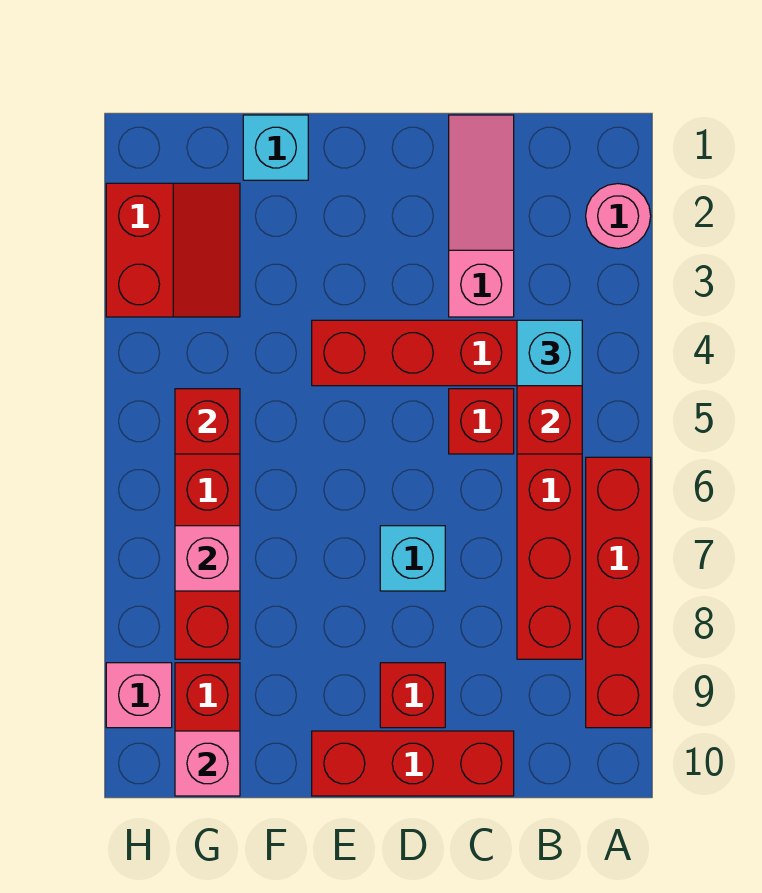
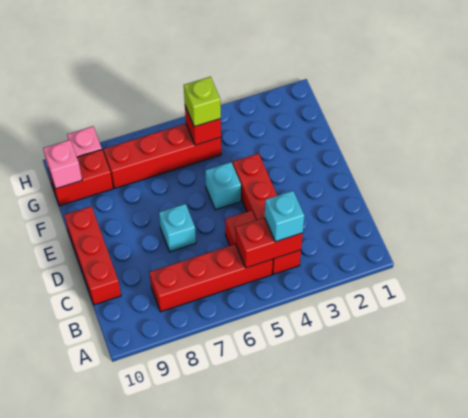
pink 1x1 round brick [586,184,651,249] -> none
red 1x4 brick [586,457,651,728] -> none
pink 1x3 slope [449,115,514,317] -> none
red 1x1 brick [380,663,445,728] -> none
cyan 1x1 brick [243,115,308,180] -> cyan 1x1 brick moved to [205,162,241,210]
red 2x2 slope [106,183,240,317] -> none
none -> lime 1x1 brick [184,77,221,127]
pink 1x1 brick [175,526,240,591] -> none

